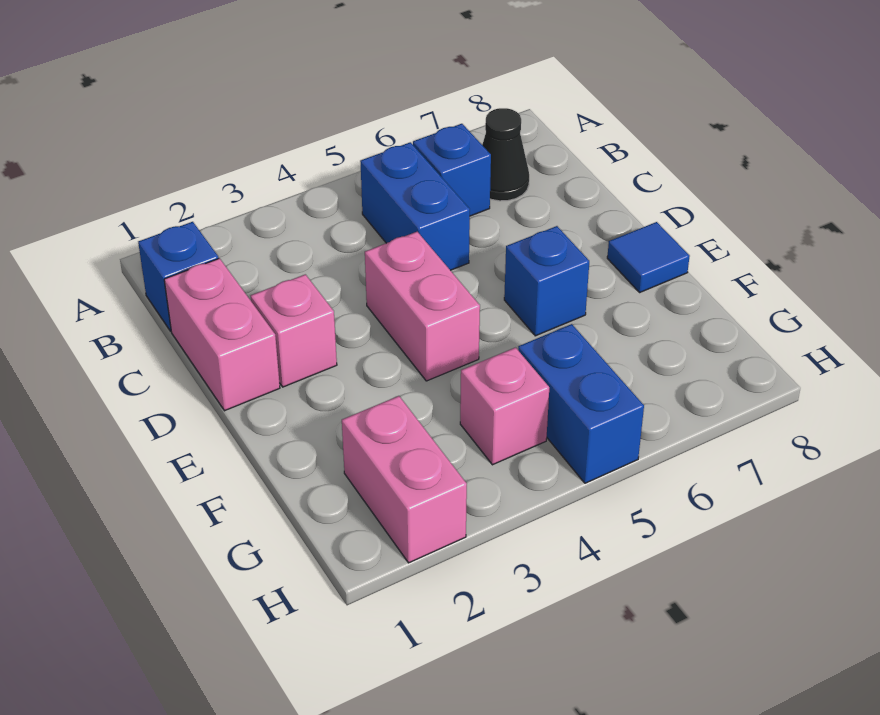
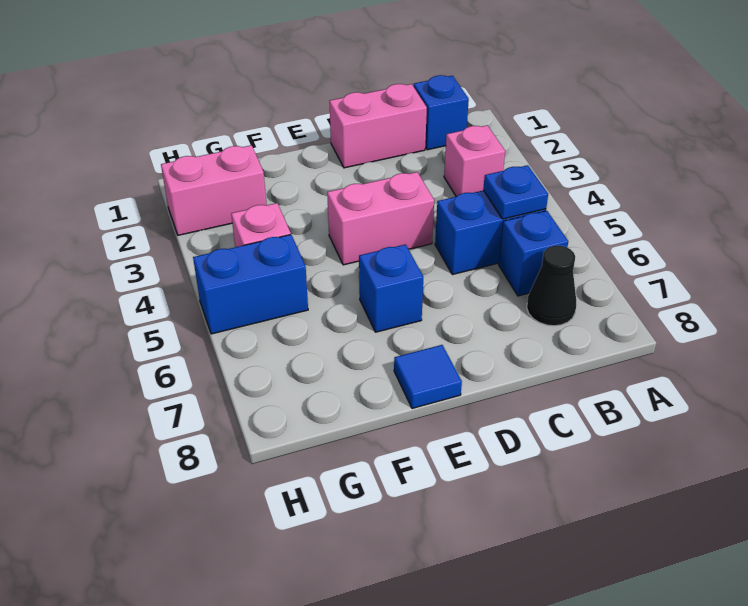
none -> blue 1x1 plate [483,165,548,219]
pink 1x1 brick [251,274,337,387] -> pink 1x1 brick moved to [444,125,505,197]

